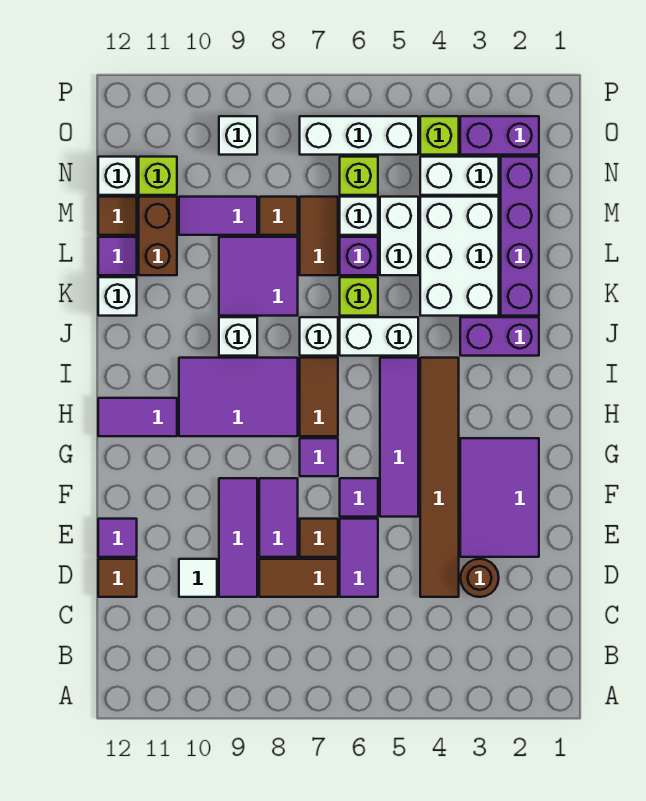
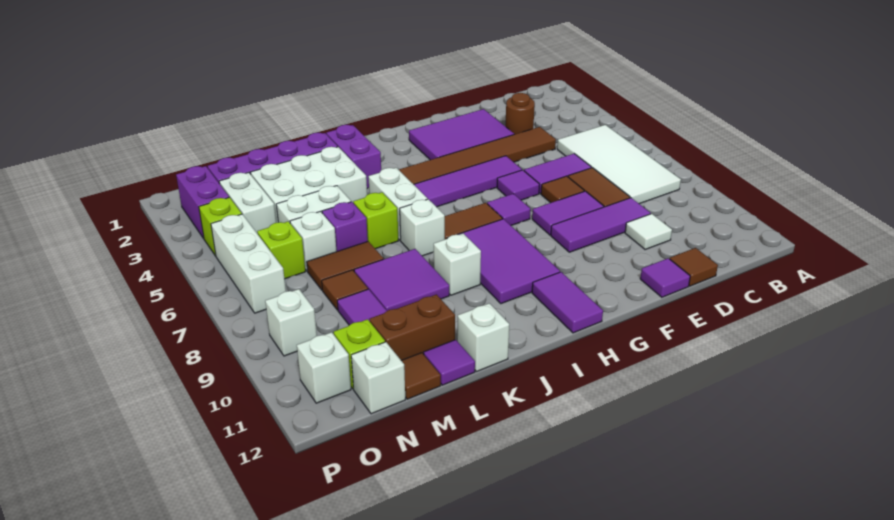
none -> white 2x4 tile [557,125,681,204]
none -> white 1x1 brick [297,332,351,403]

